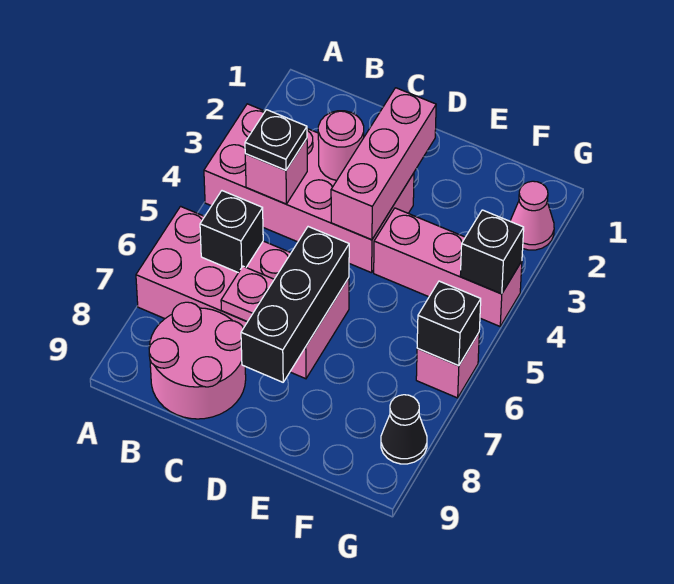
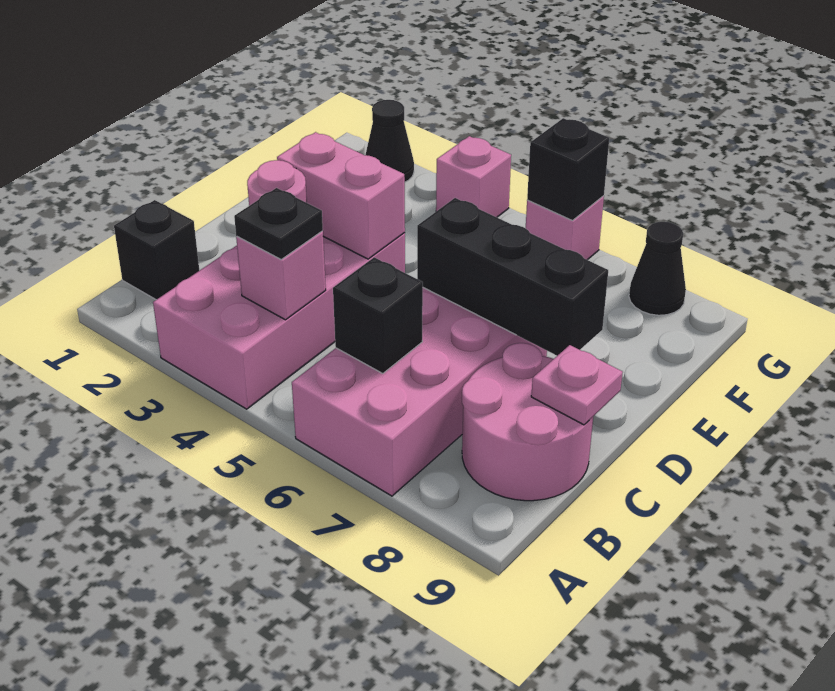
pink 1x1 plate [221,266,274,322] -> pink 1x1 plate moved to [531,345,623,425]
pink 1x3 brick [331,88,436,240] -> pink 1x2 brick [277,132,405,259]
pink 1x3 brick [374,208,522,326] -> pink 1x1 brick [436,136,511,217]
pink 1x1 cone [510,181,554,250] -> black 1x1 cone [366,100,414,182]
black 1x1 brick [460,210,524,294] -> black 1x1 brick moved to [114,200,199,300]

